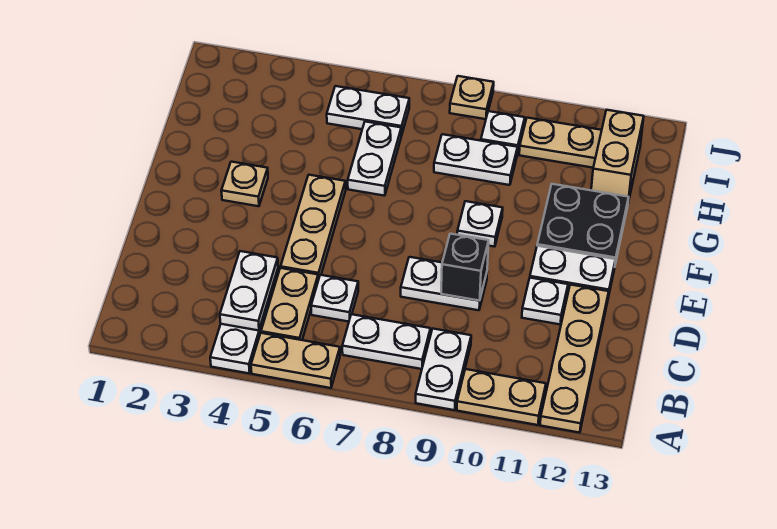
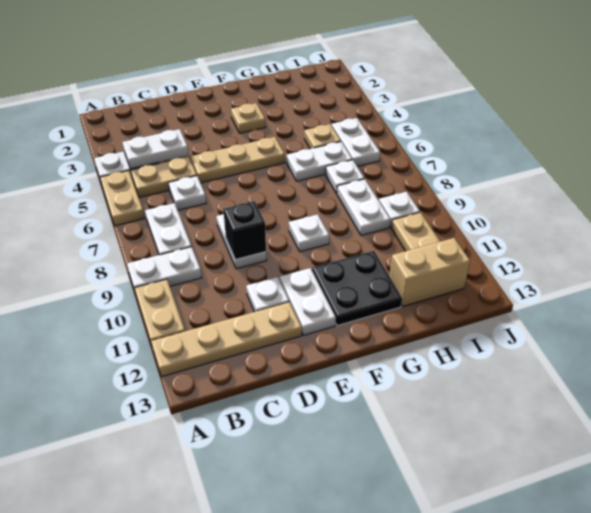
none -> white 1x1 plate [326,160,364,194]
tan 1x1 plate [450,76,494,119] -> tan 1x1 plate moved to [304,124,341,149]

